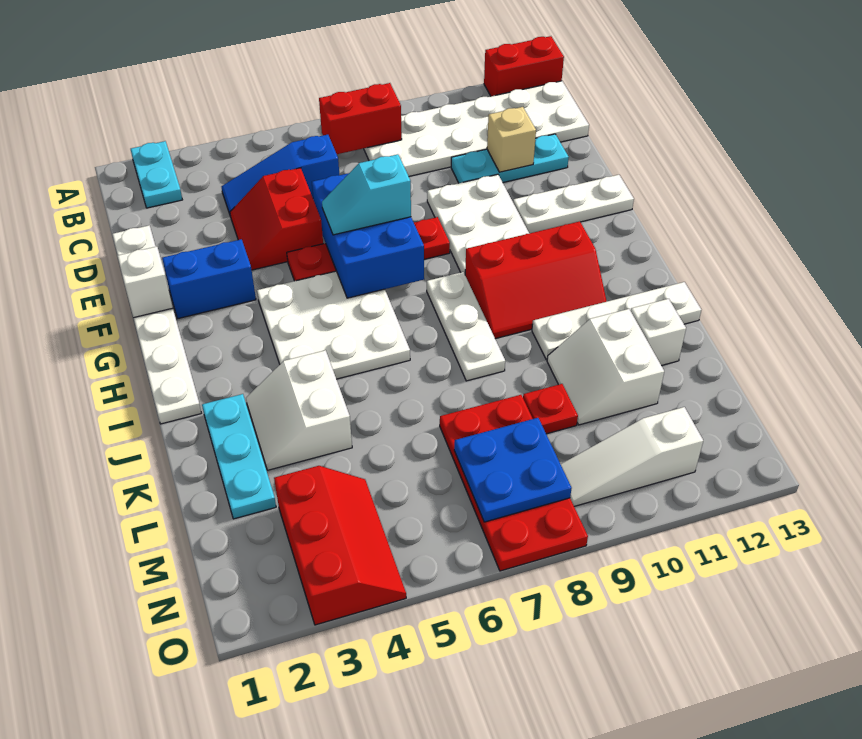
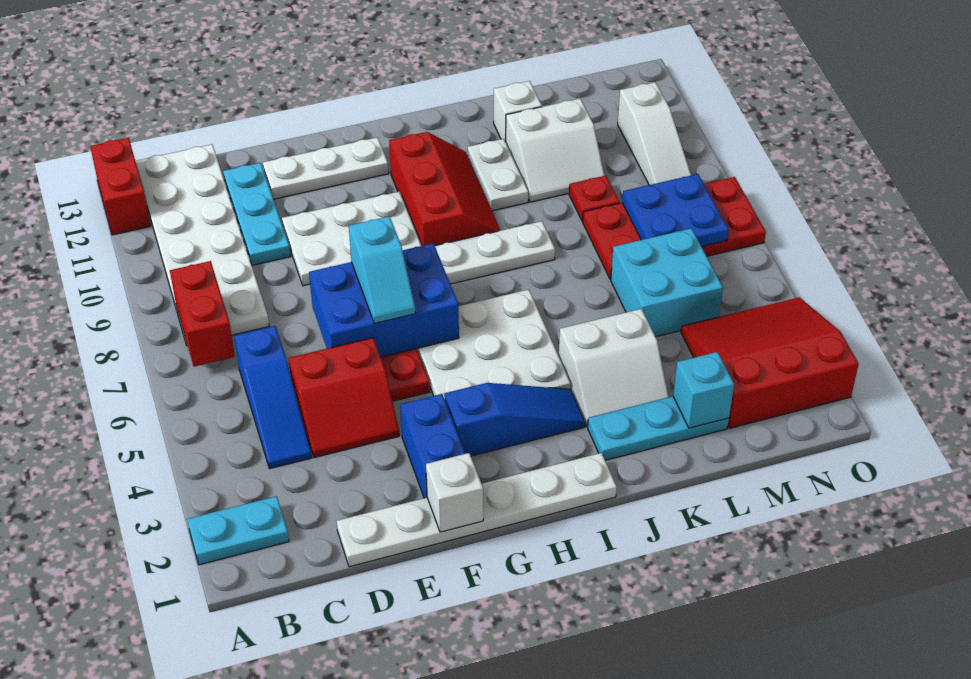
tan 1x1 brick [487,107,536,172] -> none
white 1x3 plate [513,175,634,233] -> white 1x3 plate turned to [263,137,389,199]
none -> blue 1x3 slope [444,383,585,456]
white 1x4 plate [532,282,701,360] -> white 1x2 plate [468,139,528,211]
none -> cyan 1x1 brick [673,352,734,428]
none -> cyan 2x2 brick [611,228,723,337]
red 2x3 slope [274,466,406,625] -> red 3x3 slope [681,297,859,428]

